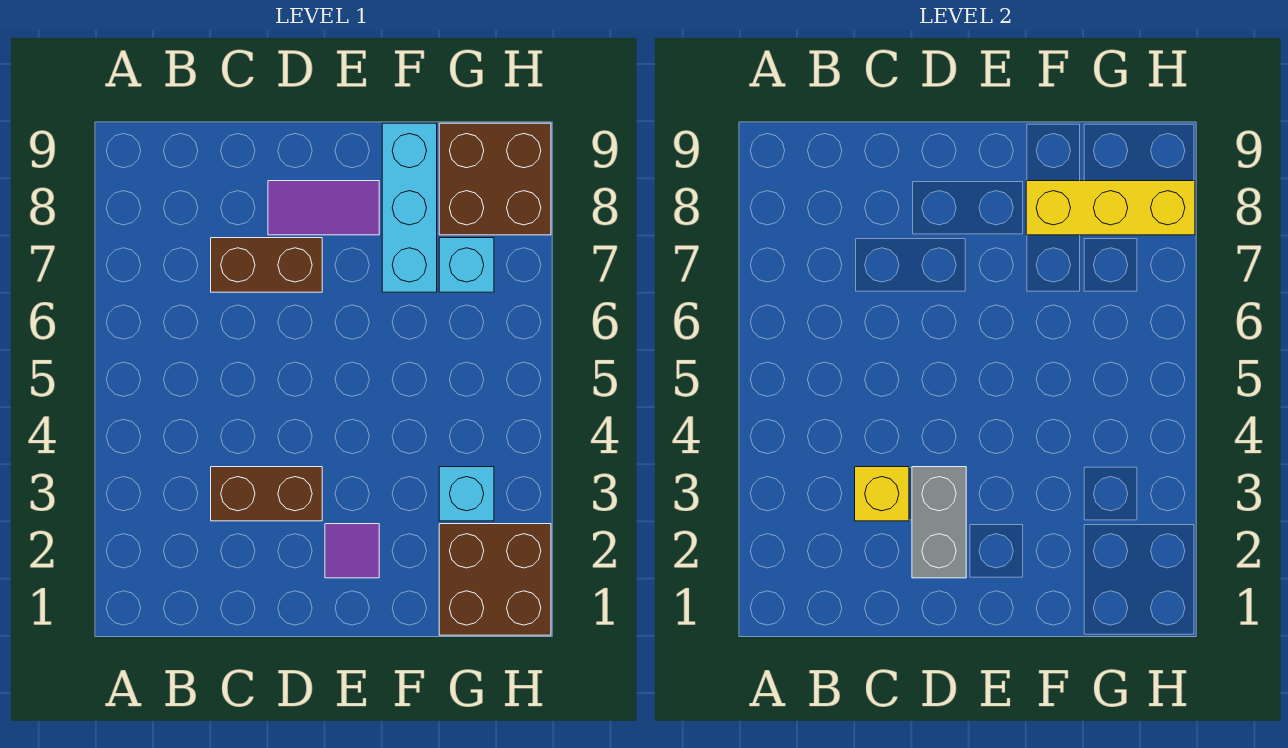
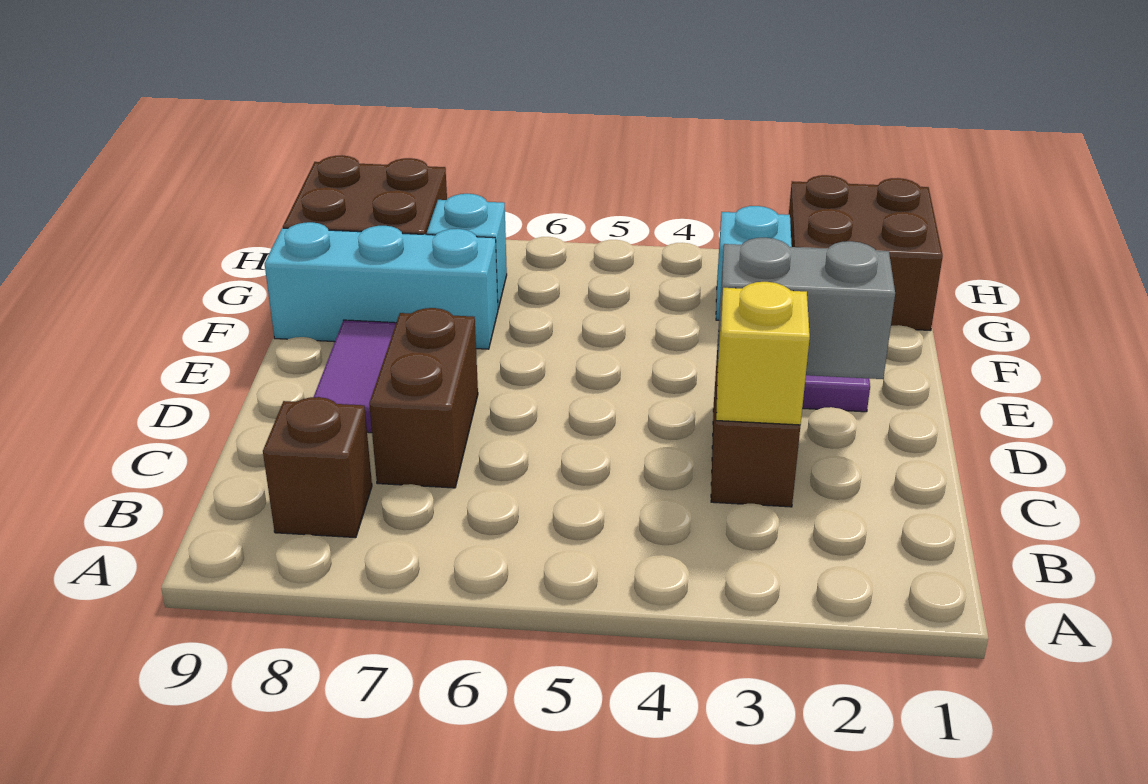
none -> brown 1x1 brick [263,397,372,538]
yellow 1x3 brick [1026,181,1195,235] -> none

